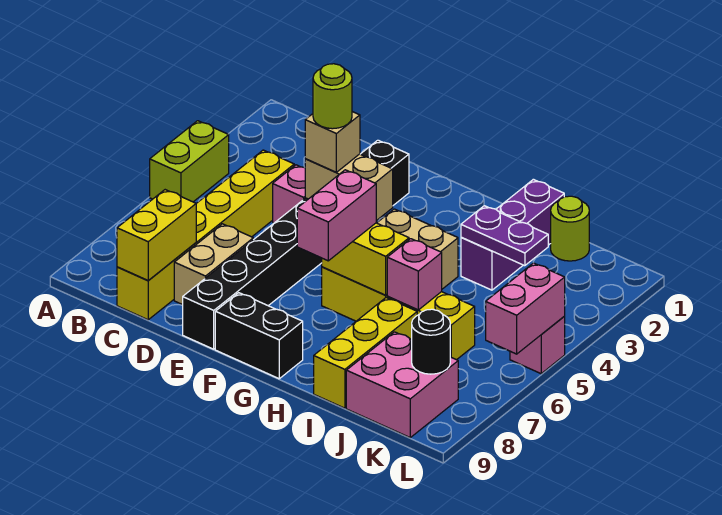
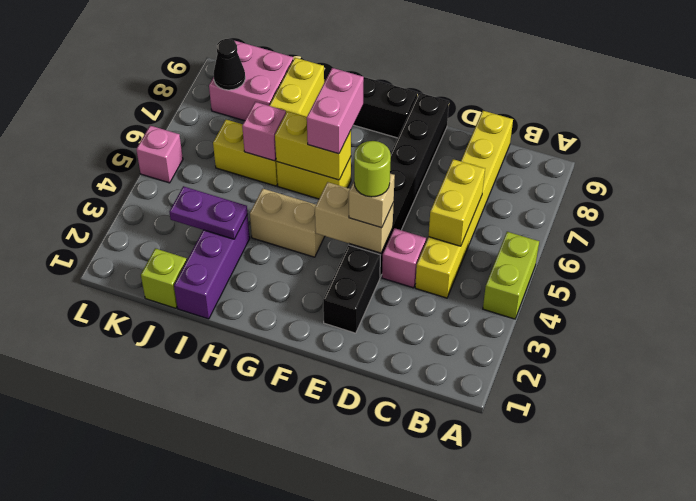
yellow 1x2 brick [117,190,196,281] -> yellow 1x2 brick moved to [429,159,485,246]
tan 1x2 brick [174,224,253,305] -> none
lime 1x1 round brick [551,196,589,261] -> lime 1x1 brick [141,248,187,308]
black 1x1 round brick [412,309,450,374] -> black 1x1 cone [213,39,245,90]
pink 1x2 brick [486,263,565,354] -> none

